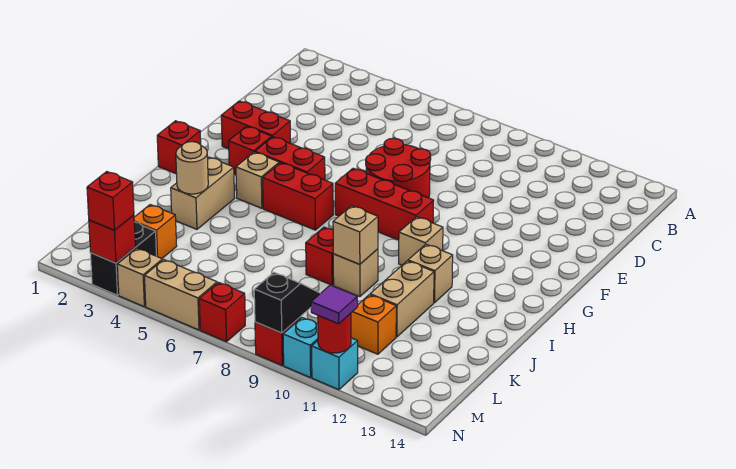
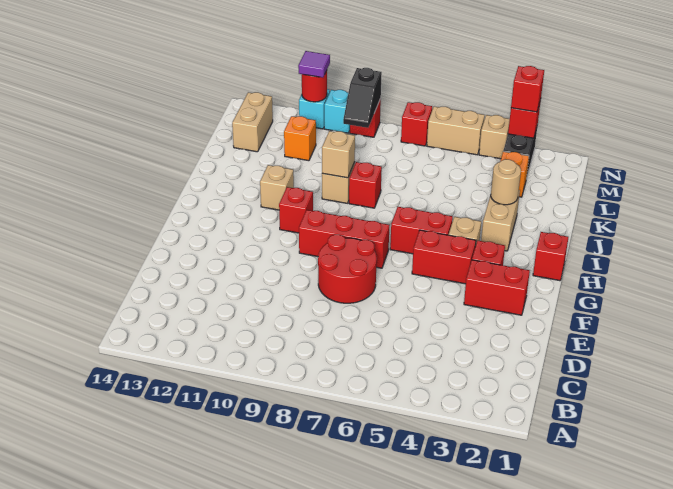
tan 1x1 brick [399,217,443,265] -> red 1x1 brick [279,187,313,233]
tan 1x2 brick [370,261,434,337] -> tan 1x2 brick moved to [232,92,273,152]

